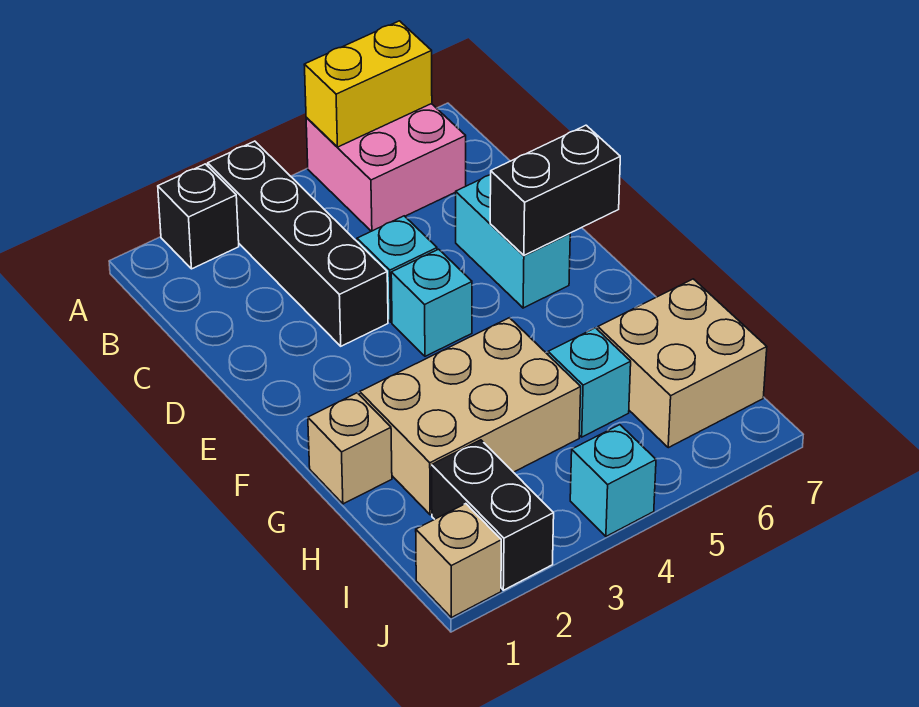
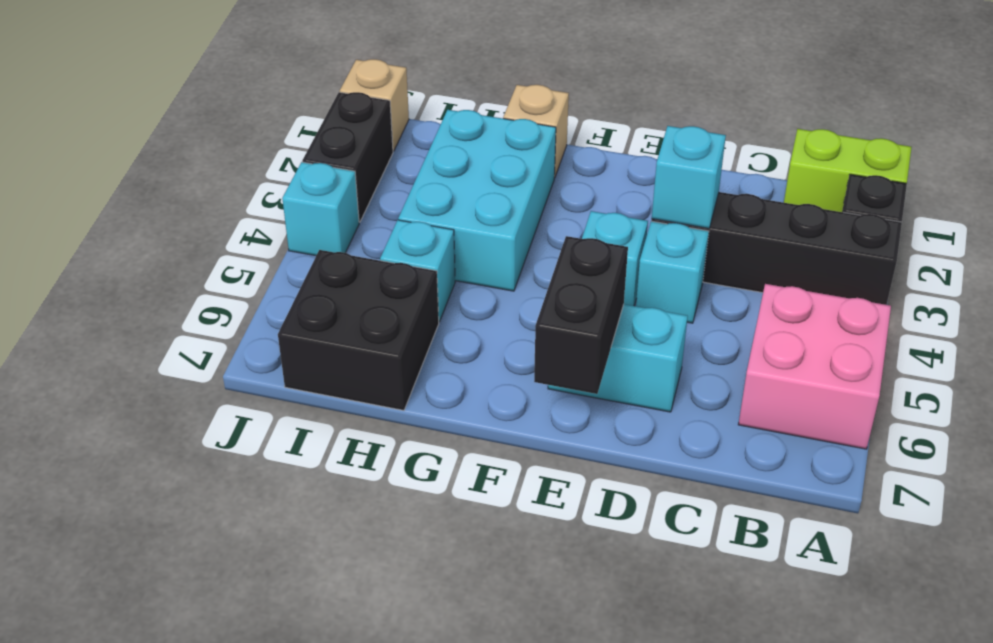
none -> lime 1x2 brick [784,129,912,212]
yellow 1x2 brick [304,21,432,147] -> none
none -> cyan 1x1 brick [652,126,726,228]
tan 2x3 brick [360,318,581,515] -> cyan 2x3 brick [398,110,556,291]
tan 2x2 brick [598,279,767,448] -> black 2x2 brick [278,250,439,410]
black 1x2 brick [432,440,554,590] -> black 1x2 brick turned to [302,92,393,222]

